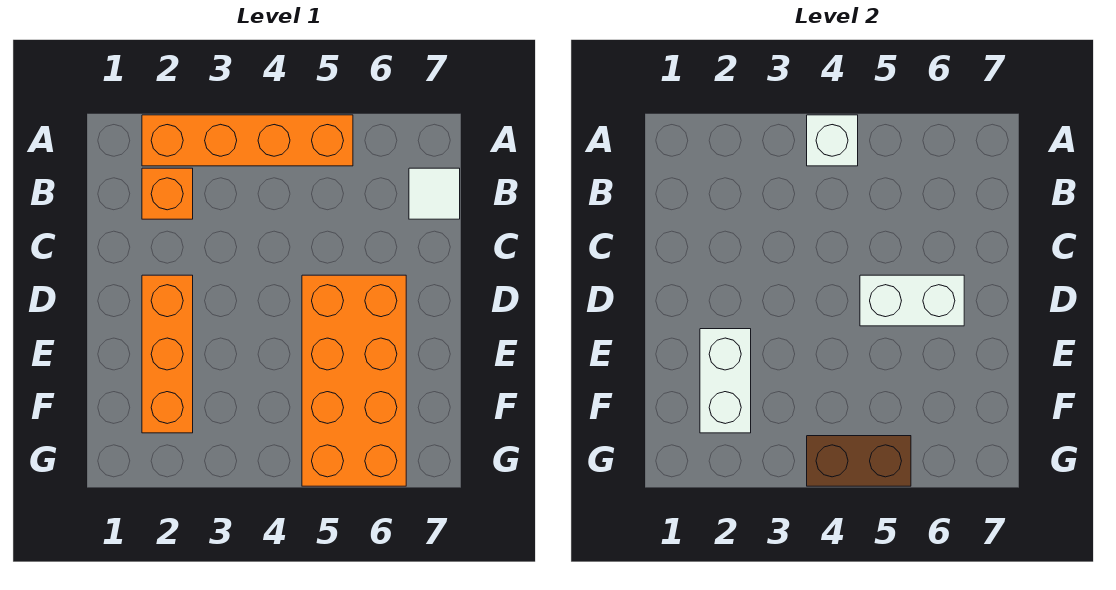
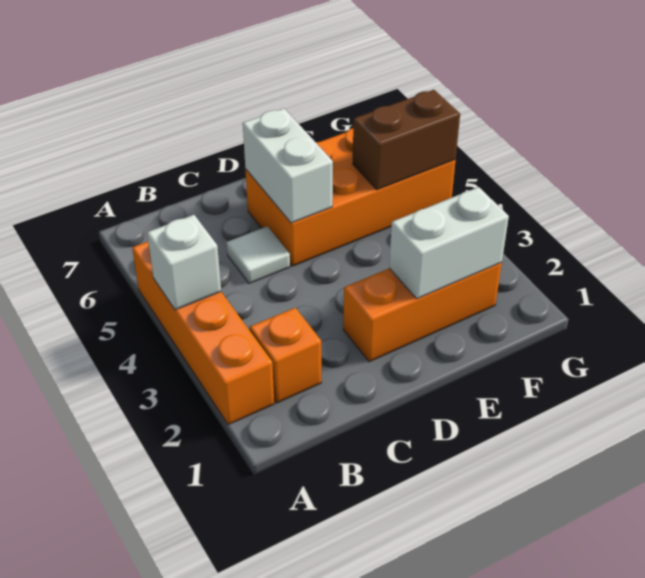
white 1x1 tile [409,168,460,219] -> white 1x1 tile moved to [227,226,290,284]
brown 1x2 brick [807,436,911,486] -> brown 1x2 brick turned to [353,90,460,190]

